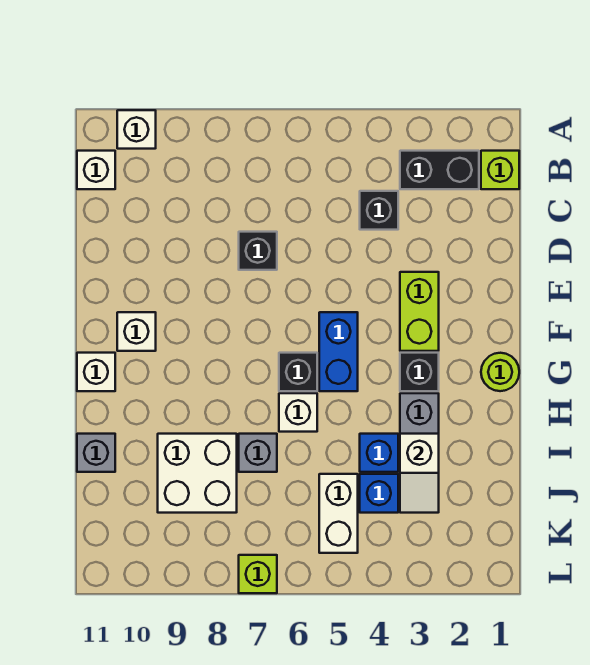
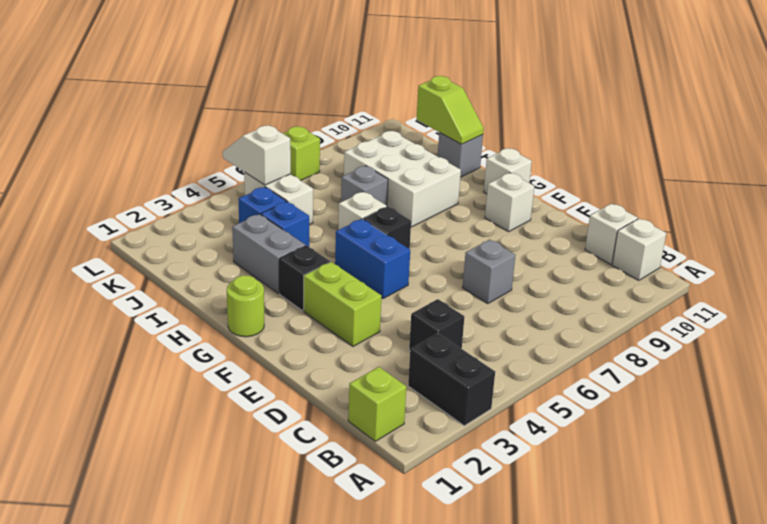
white 1x1 brick [117,110,156,149] -> white 1x1 brick moved to [585,204,638,265]
black 1x2 brick [400,151,479,189] -> black 1x2 brick turned to [408,333,495,426]
black 1x1 brick [239,232,277,270] -> grey 1x1 brick [463,240,515,303]
white 1x2 slope [400,434,439,513] -> white 1x2 slope moved to [223,125,291,185]
white 2x2 brick [158,434,237,513] -> white 2x3 brick [344,131,461,227]
none -> lime 1x2 slope [416,76,484,144]

